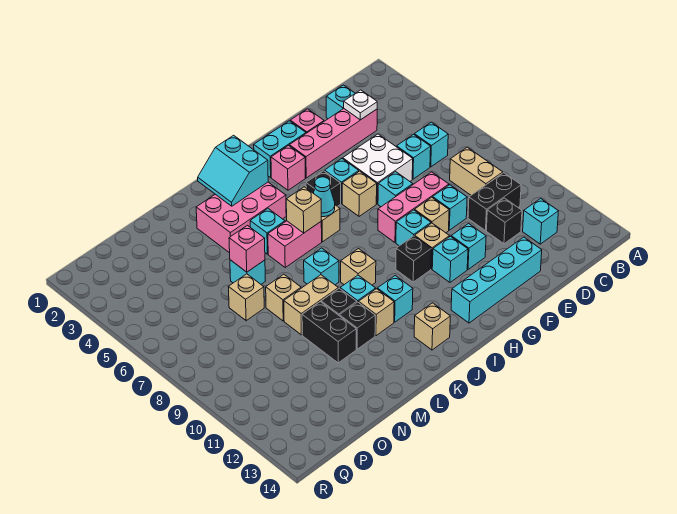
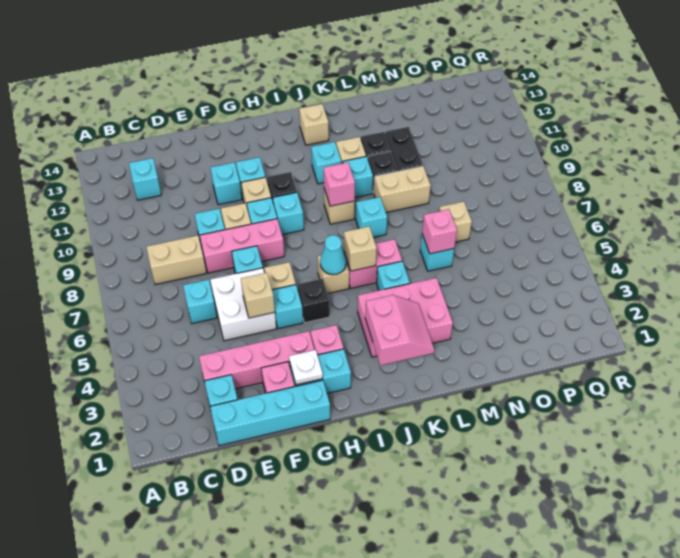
cyan 1x1 brick [414,122,448,167] -> cyan 1x1 brick moved to [273,192,304,235]
tan 1x2 brick [450,147,503,195] -> tan 1x2 brick turned to [147,236,206,285]
black 1x2 brick [468,173,521,231] -> none
white 1x1 plate [344,90,377,120] -> white 1x1 plate moved to [289,350,323,385]
black 1x1 brick [486,198,522,244] -> none
cyan 1x4 brick [451,237,542,323] -> cyan 1x4 brick moved to [210,380,330,446]
cyan 2x2 slope [198,135,268,206] -> pink 2x2 slope [365,295,434,365]
none -> pink 1x1 brick [324,162,355,206]
tan 1x1 brick [266,274,301,321] -> tan 1x1 brick moved to [241,273,275,318]

